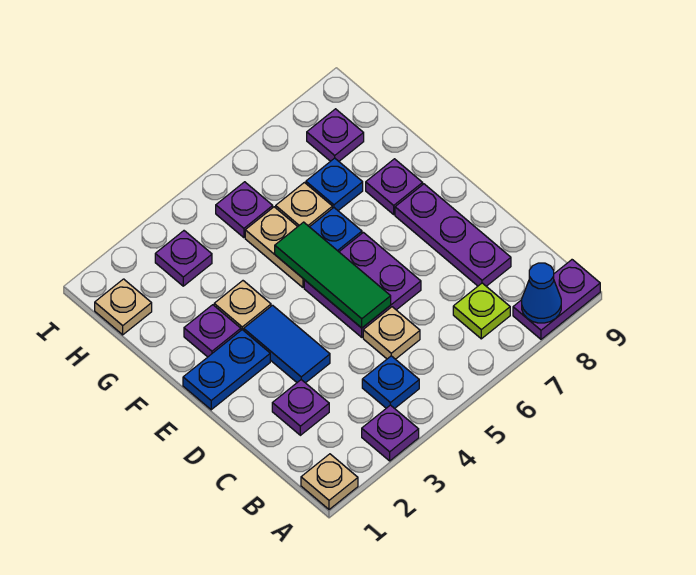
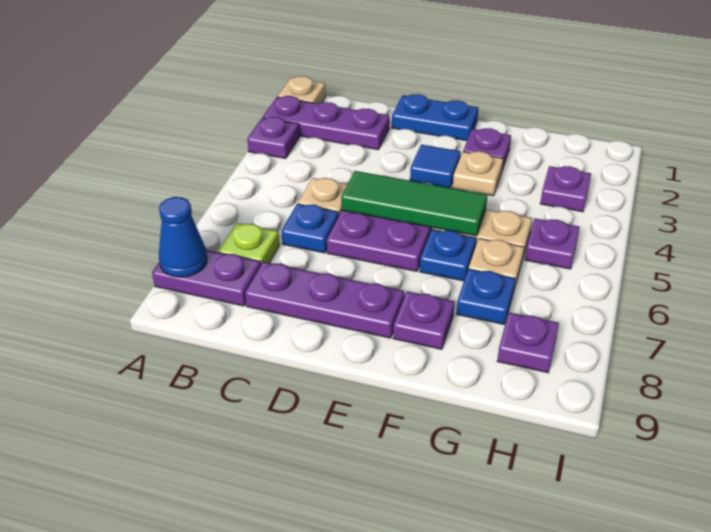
purple 1x2 plate [513,260,600,339] -> purple 1x2 plate turned to [152,250,261,306]
blue 1x1 plate [362,356,419,408] -> blue 1x1 plate moved to [281,204,339,253]
purple 1x1 plate [272,380,329,435] -> purple 1x3 plate [263,96,390,150]
blue 1x2 tile [244,305,330,383] -> blue 1x1 tile [410,145,461,188]
blue 1x2 plate [183,330,270,410] -> blue 1x2 plate turned to [392,94,478,141]
tan 1x1 plate [95,279,152,335] -> none

